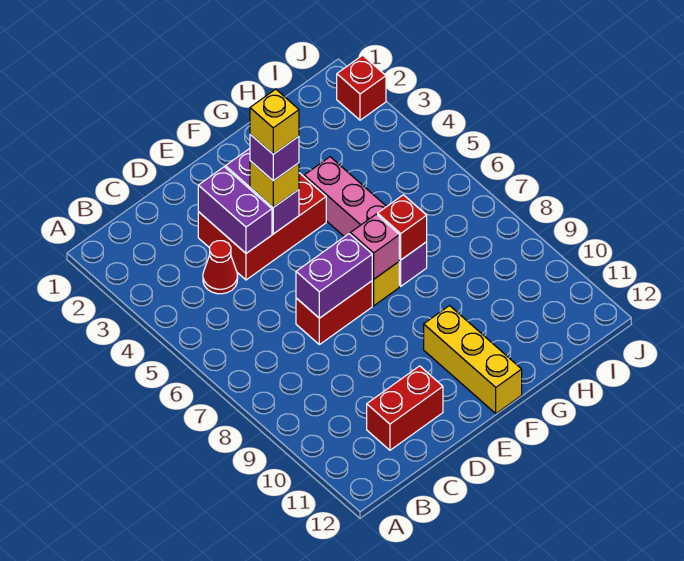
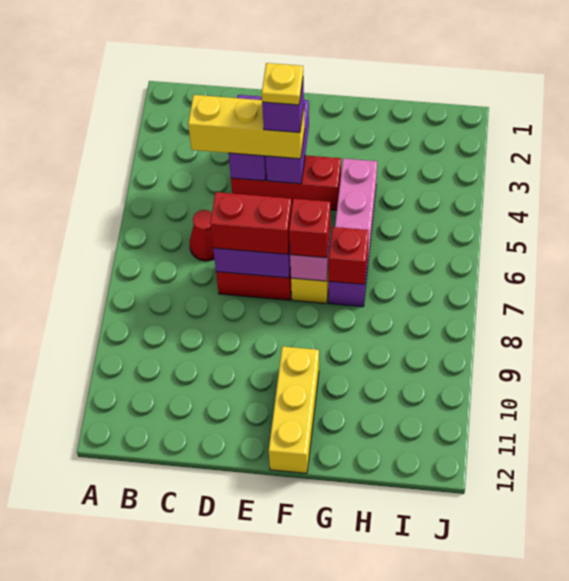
red 1x1 cone [203,241,238,294] -> red 1x1 cone moved to [190,210,214,261]
red 1x2 brick [367,366,443,450] -> red 1x2 brick moved to [210,192,292,254]
red 2x3 brick [198,173,326,280] -> red 1x3 brick [231,155,341,210]
yellow 1x1 brick [250,161,299,207] -> yellow 1x3 brick [188,95,305,159]
yellow 1x1 brick [250,89,299,154] -> yellow 1x1 plate [262,63,303,105]
red 1x1 brick [337,55,386,120] -> red 1x1 brick moved to [289,199,330,258]

